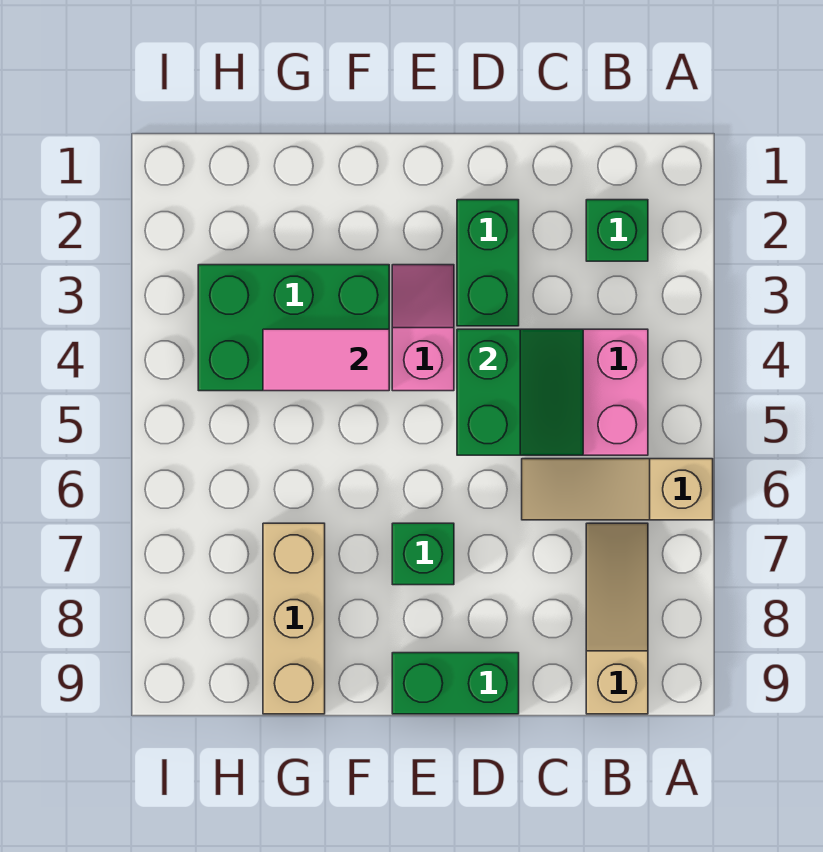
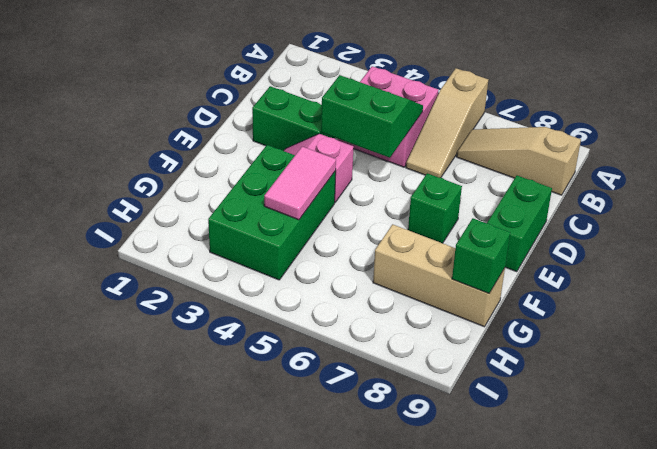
green 1x1 brick [586,200,648,261] -> green 1x1 brick moved to [452,218,510,293]

